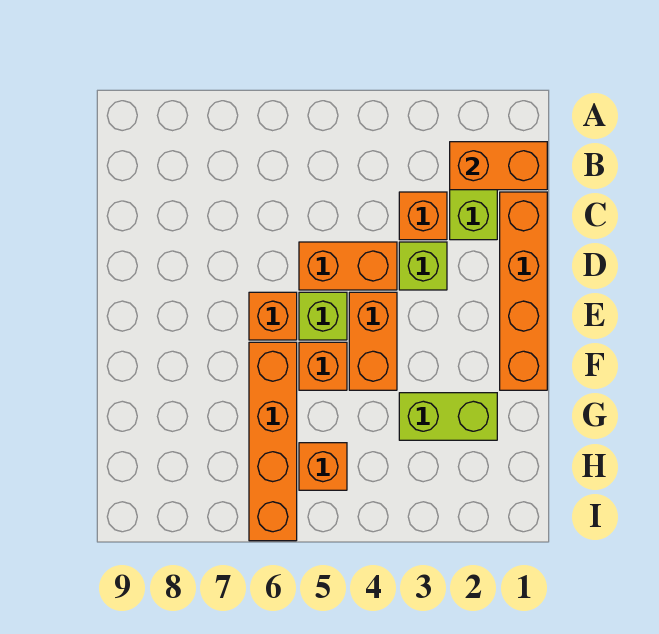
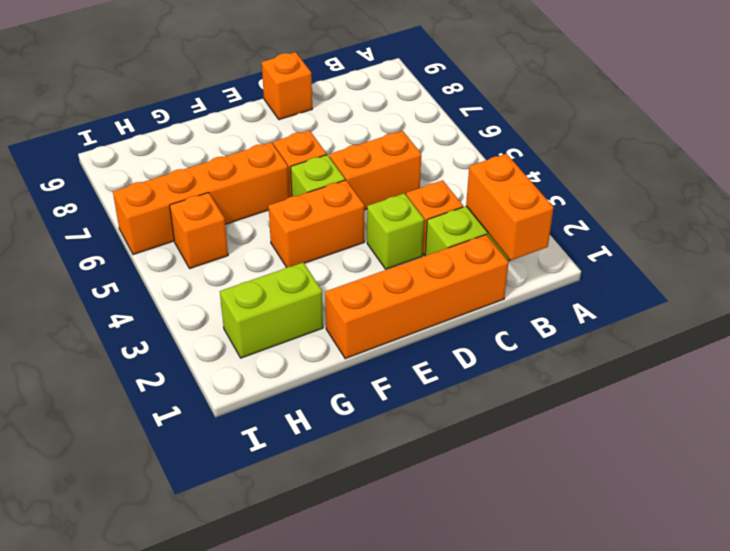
orange 1x2 brick [299,242,397,290] -> orange 1x2 brick turned to [329,131,421,210]
orange 1x1 brick [299,342,347,390] -> orange 1x1 brick moved to [262,52,312,120]
lime 1x2 brick [399,393,497,440] -> lime 1x2 brick turned to [220,263,323,358]

